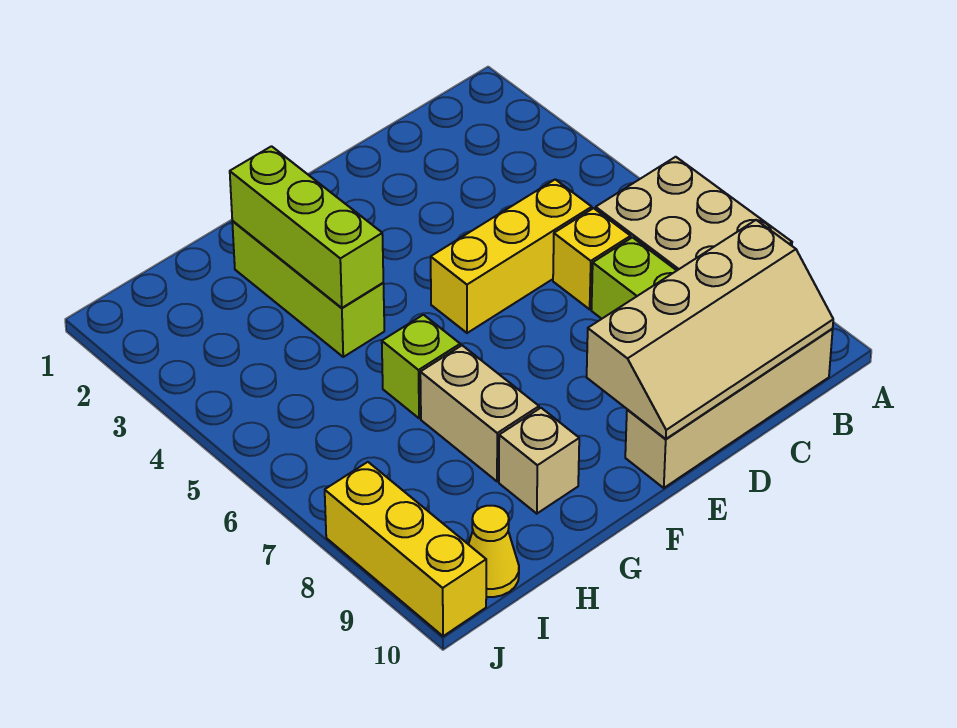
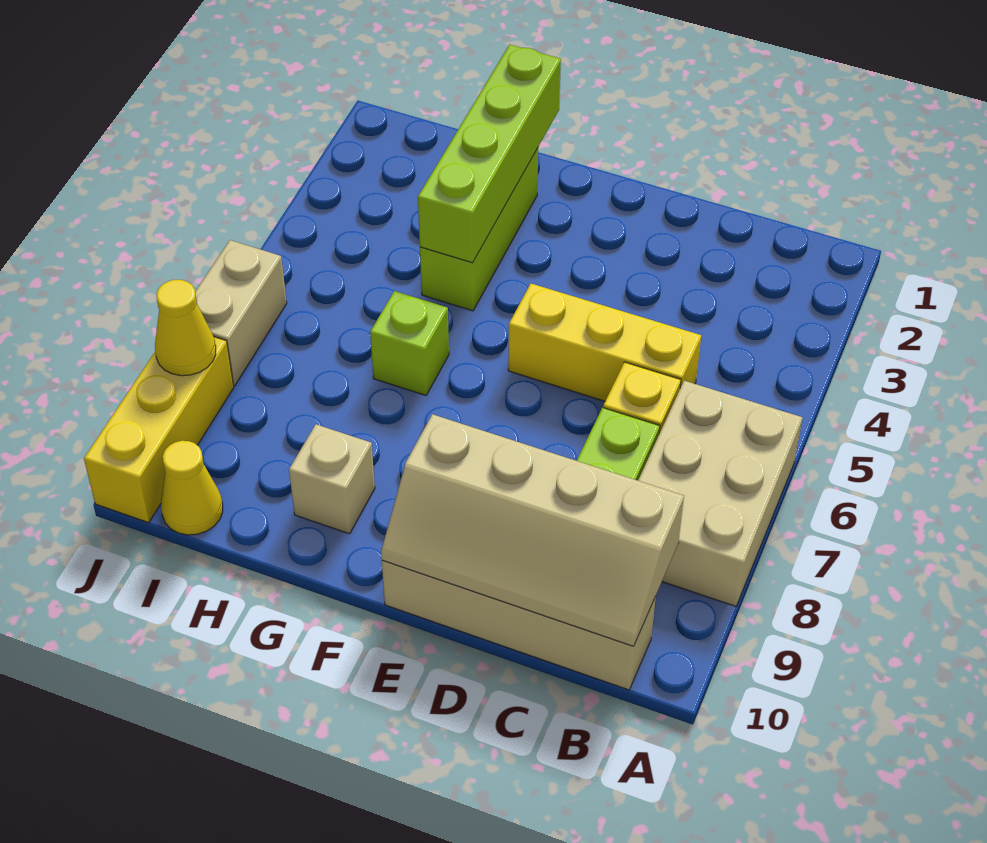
lime 1x3 brick [230,146,383,308] -> lime 1x4 brick [418,45,561,263]
tan 1x2 brick [420,345,539,481] -> tan 1x2 brick moved to [195,240,287,385]
none -> yellow 1x1 cone [155,280,216,376]

